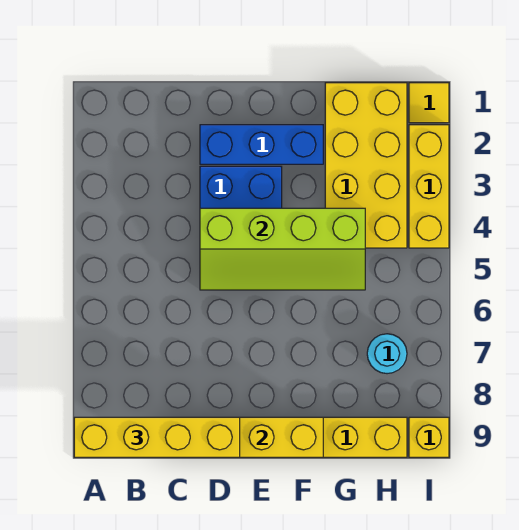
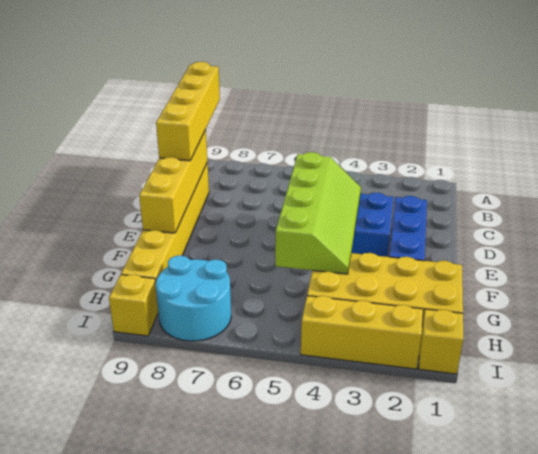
lime 2x4 slope [200,208,365,290] -> lime 2x4 slope turned to [275,152,361,274]
cyan 1x1 round brick [367,334,407,374] -> cyan 2x2 round brick [156,256,231,341]
yellow 1x1 tile [409,83,449,123] -> yellow 1x1 brick [419,309,463,374]

